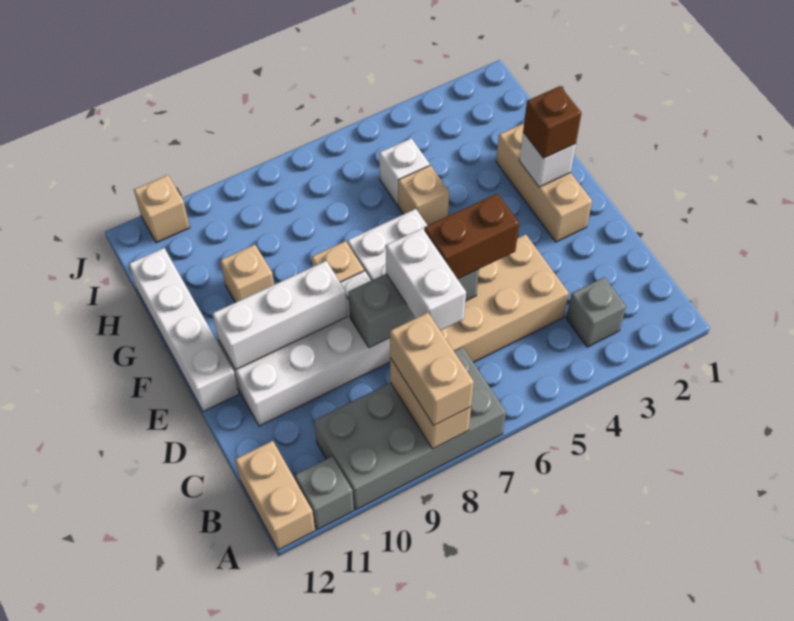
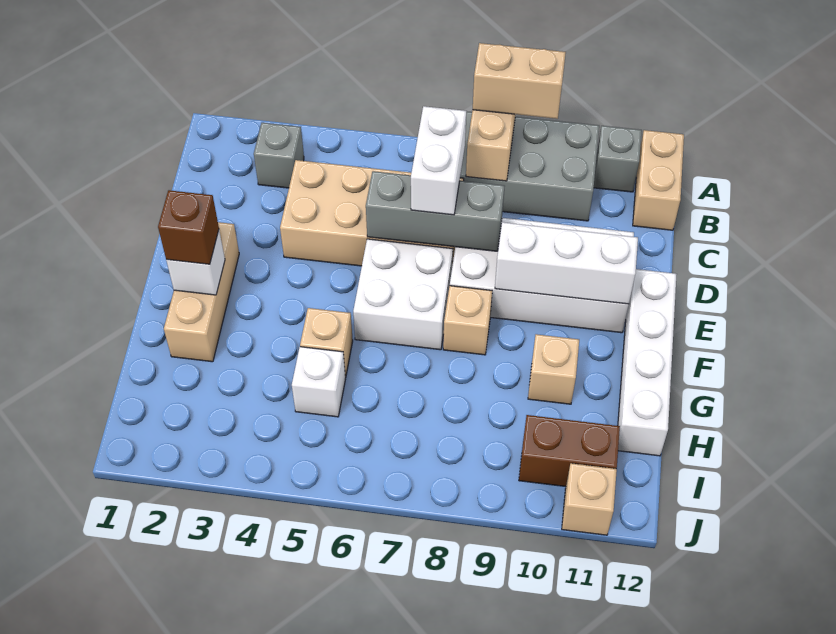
tan 1x2 brick [390,313,474,425] -> tan 1x2 brick turned to [473,43,566,119]
brown 1x2 brick [424,193,519,279] -> brown 1x2 brick moved to [519,415,620,487]

